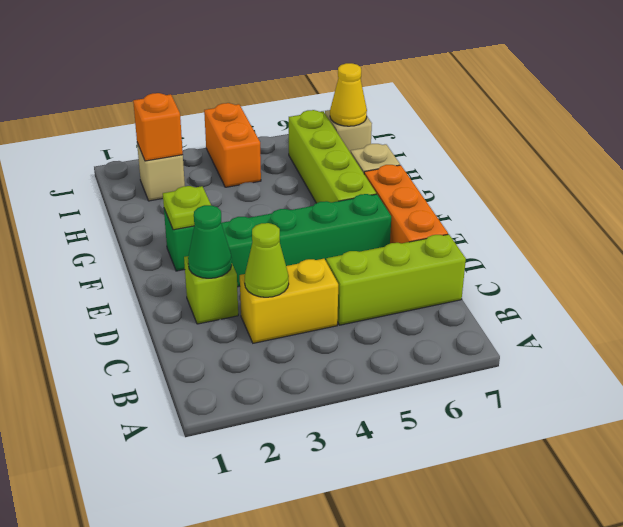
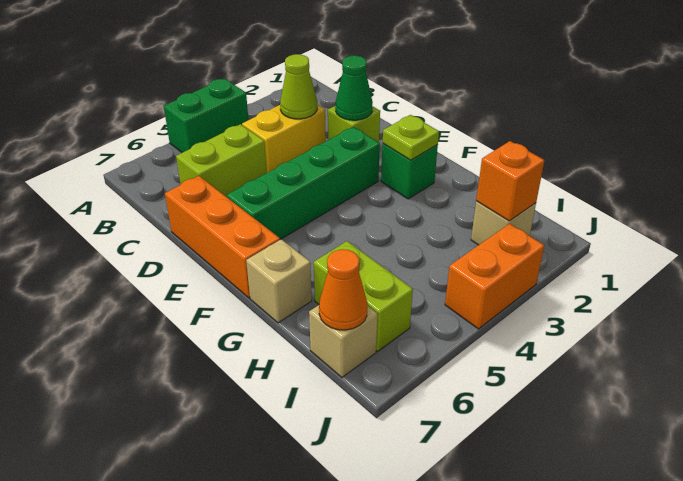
none -> green 1x2 brick [164,78,248,153]
lime 1x3 brick [326,234,466,325] -> lime 1x2 brick [176,124,267,197]
lime 1x4 brick [289,110,376,203] -> lime 1x2 brick [314,241,413,351]
orange 1x2 brick [204,103,261,187] -> orange 1x2 brick turned to [445,224,544,329]
yellow 1x1 cone [330,63,367,126] -> orange 1x1 cone [319,249,367,330]

